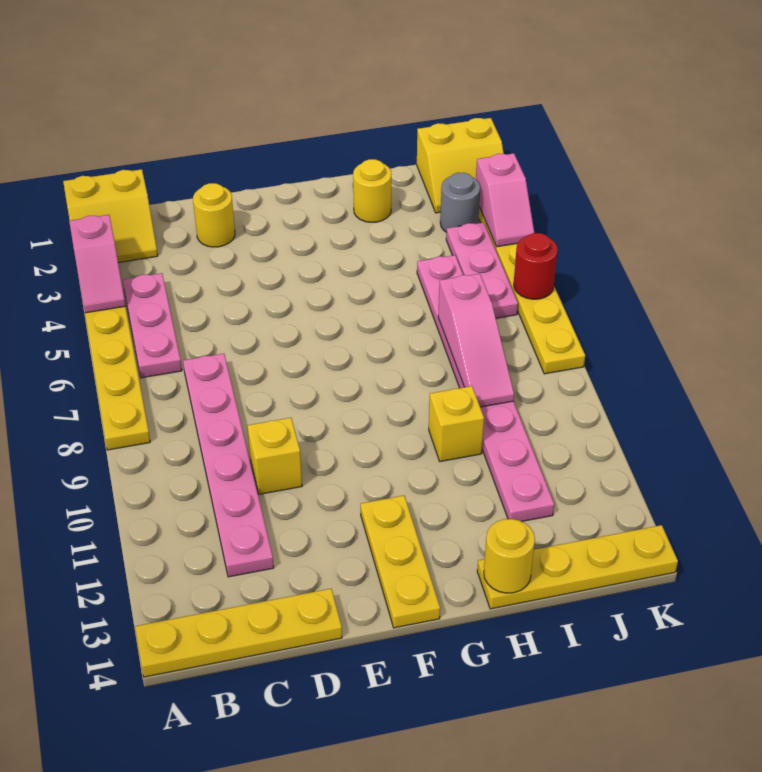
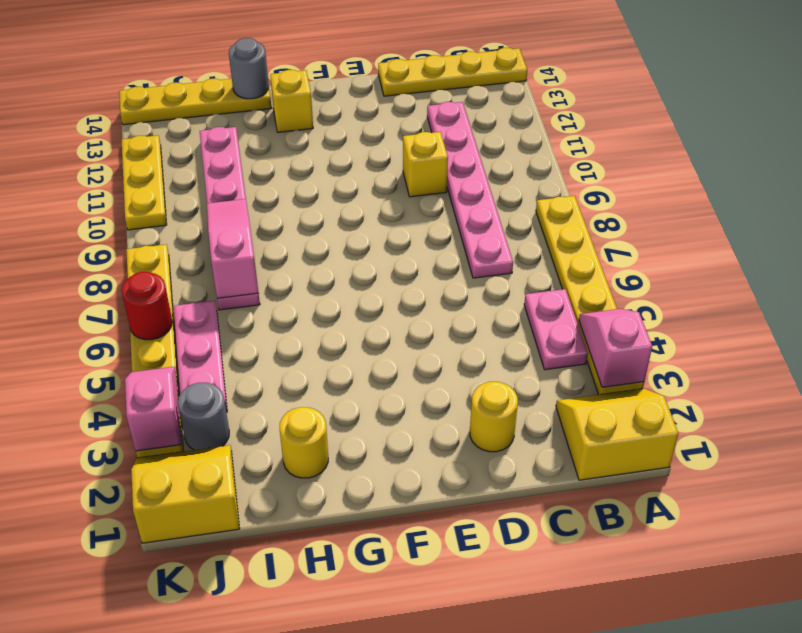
pink 1x3 plate [123,273,182,378] -> pink 1x2 plate [524,289,588,370]
yellow 1x3 plate [360,496,440,628] -> yellow 1x3 plate moved to [122,135,167,230]
yellow 1x1 brick [429,386,484,462] -> yellow 1x1 brick moved to [270,70,313,132]
yellow 1x1 round brick [484,519,535,593] -> grey 1x1 round brick [229,38,269,99]
pink 1x8 plate [417,255,554,521] -> pink 1x6 plate [200,127,260,310]

